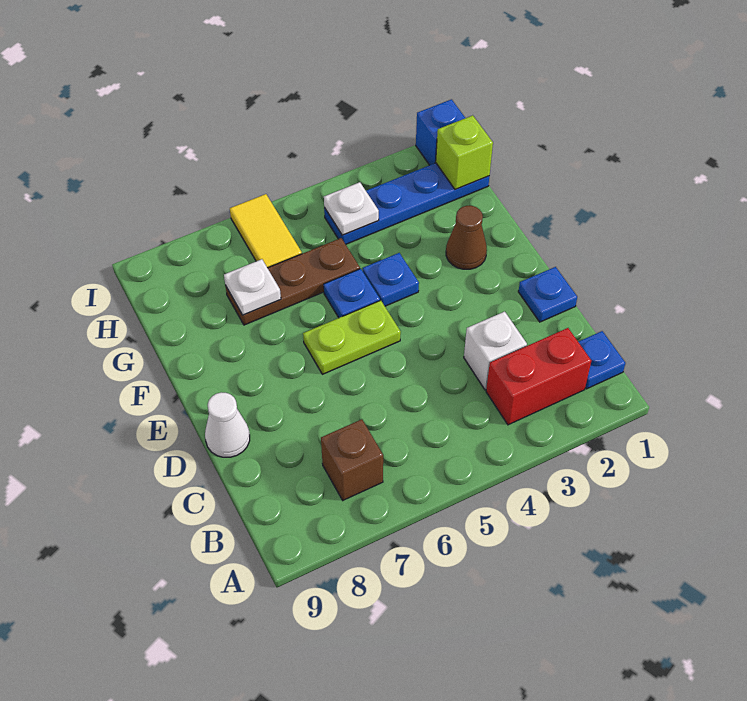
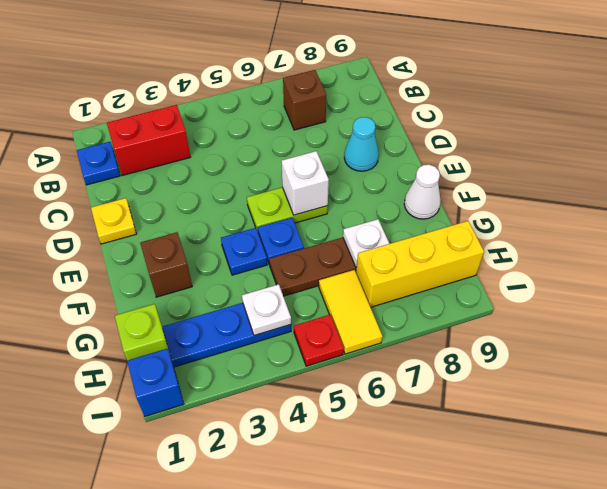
white 1x1 brick [464,312,527,390] -> white 1x1 brick moved to [281,151,329,215]
blue 1x1 plate [518,267,577,322] -> yellow 1x1 plate [91,198,136,244]
none -> cyan 1x1 cone [344,117,379,171]
white 1x1 cone [205,392,250,457] -> white 1x1 cone moved to [404,165,441,219]
brown 1x1 cone [446,206,487,269] -> brown 1x1 brick [140,232,192,297]
none -> yellow 1x3 brick [356,221,484,307]
none -> red 1x1 plate [294,315,344,366]

